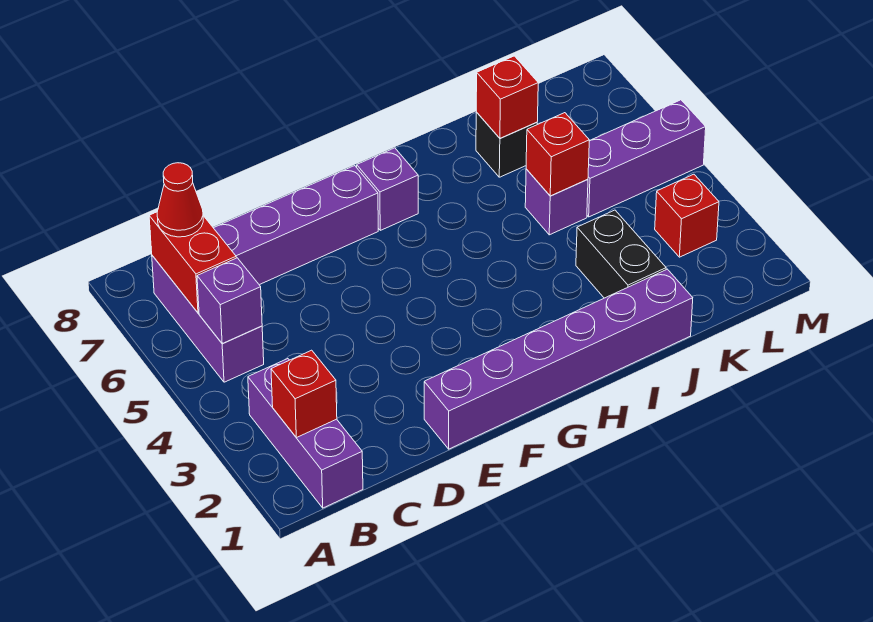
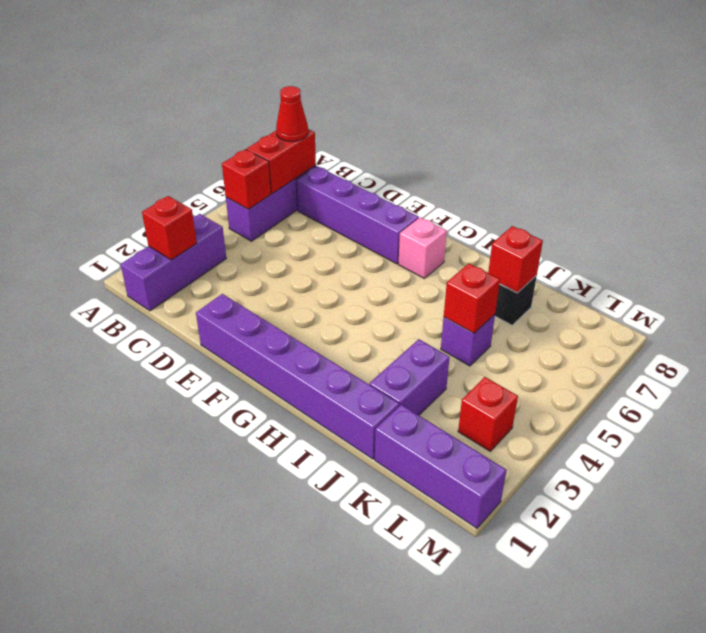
purple 1x1 brick [197,258,262,343] -> red 1x1 brick [222,149,271,209]
purple 1x1 brick [357,148,418,230] -> pink 1x1 brick [398,217,447,278]
black 1x2 brick [576,210,666,298] -> purple 1x2 brick [369,339,450,415]
purple 1x3 brick [587,100,706,217] -> purple 1x3 brick moved to [375,405,507,528]

